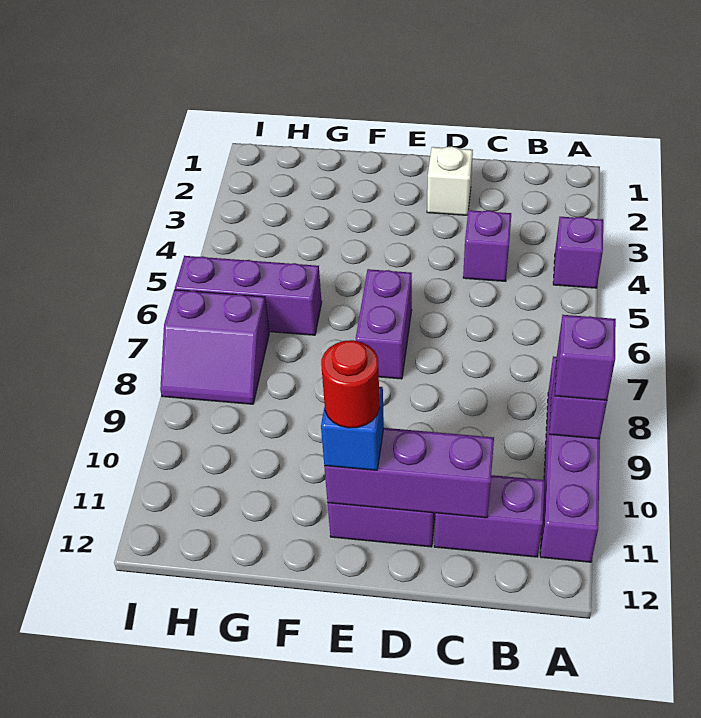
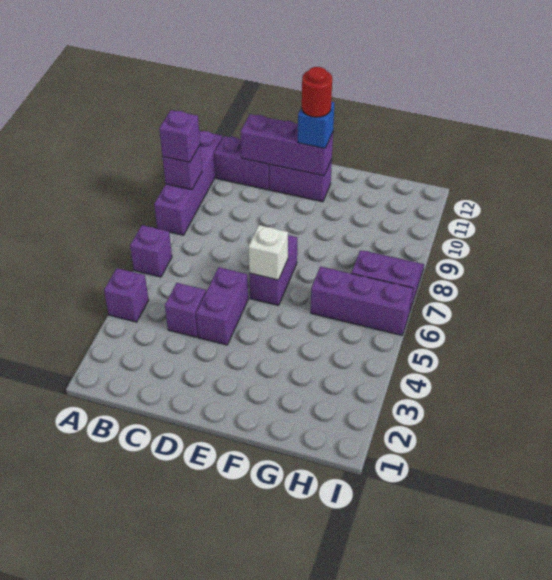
none -> purple 1x1 brick [130,225,172,277]
white 1x1 brick [427,146,473,215] -> white 1x1 brick moved to [248,225,288,280]
none -> purple 1x2 brick [196,267,248,345]

